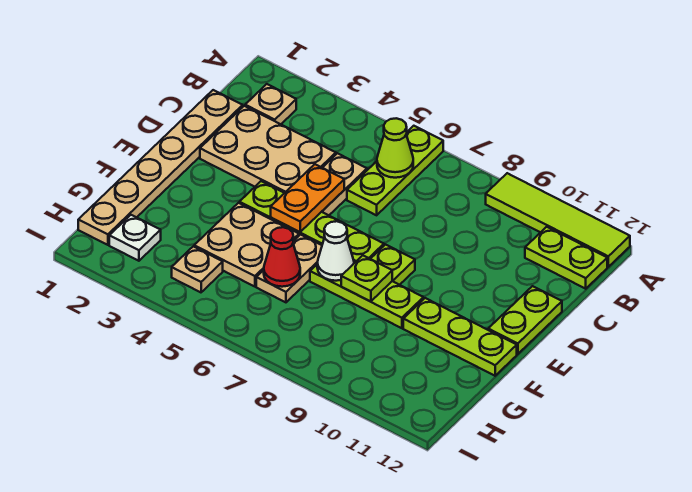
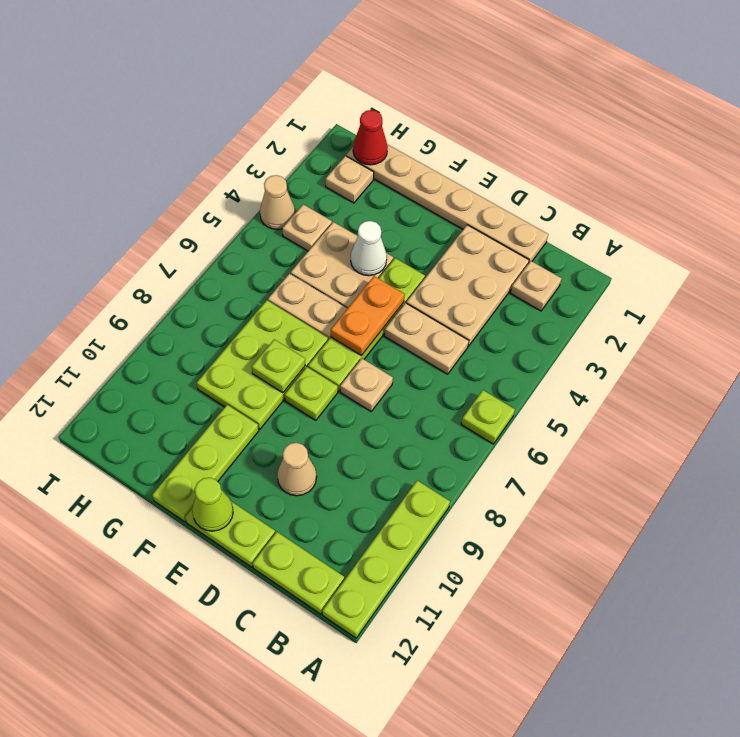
lime 1x3 plate [347,126,443,215] -> lime 1x1 plate [461,390,515,444]
lime 1x4 tile [486,173,630,267] -> lime 1x4 plate [322,481,450,638]
lime 1x1 cone [377,118,413,178] -> lime 1x1 cone moved to [192,478,233,531]
lime 1x2 plate [525,227,607,289] -> lime 1x2 plate turned to [253,532,344,614]
orange 1x2 plate [271,164,344,232] -> orange 1x2 plate turned to [331,276,405,355]
none -> tan 1x1 plate [340,359,393,411]
none -> tan 1x1 cone [277,443,317,496]
lime 1x3 plate [310,262,423,328] -> lime 2x3 plate [197,300,328,429]
white 1x1 cone [317,221,354,281] -> white 1x1 cone moved to [351,221,387,276]
red 1x1 cone [264,227,300,287] -> red 1x1 cone moved to [353,110,388,165]
white 1x1 plate [109,215,161,261] -> tan 1x1 plate [326,156,374,203]
none -> tan 1x1 cone [260,175,295,230]

